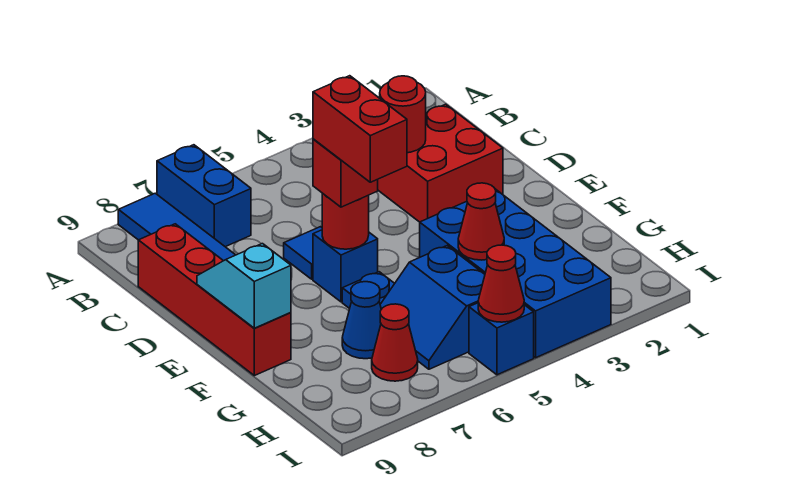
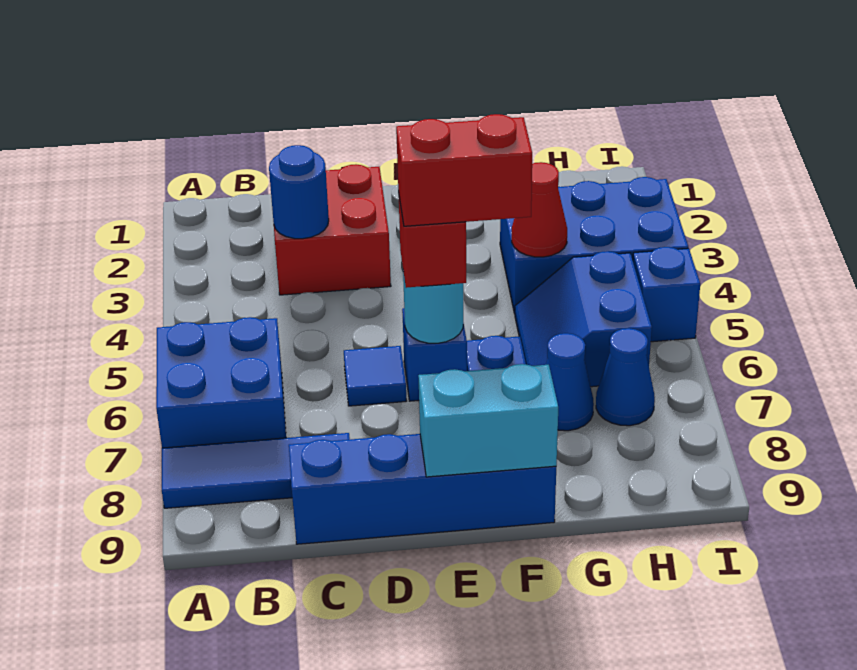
blue 1x2 brick [157,145,251,247] -> blue 2x2 brick [156,317,286,448]
red 1x1 round brick [380,76,426,153] -> blue 1x1 round brick [269,145,329,239]
red 1x4 brick [138,224,291,376] -> blue 1x4 brick [289,434,556,544]
red 1x1 round brick [322,193,369,249] -> cyan 1x1 round brick [403,272,463,343]
cyan 1x2 slope [197,244,291,328] -> cyan 1x2 brick [418,364,558,477]
blue 2x4 brick [420,189,611,358] -> blue 2x3 brick [500,177,688,314]
blue 2x2 slope [380,246,485,369] -> blue 2x2 slope turned to [515,251,652,387]
red 1x1 cone [372,304,418,381] -> blue 1x1 cone [596,328,655,426]
red 1x1 cone [478,245,524,322] -> none

